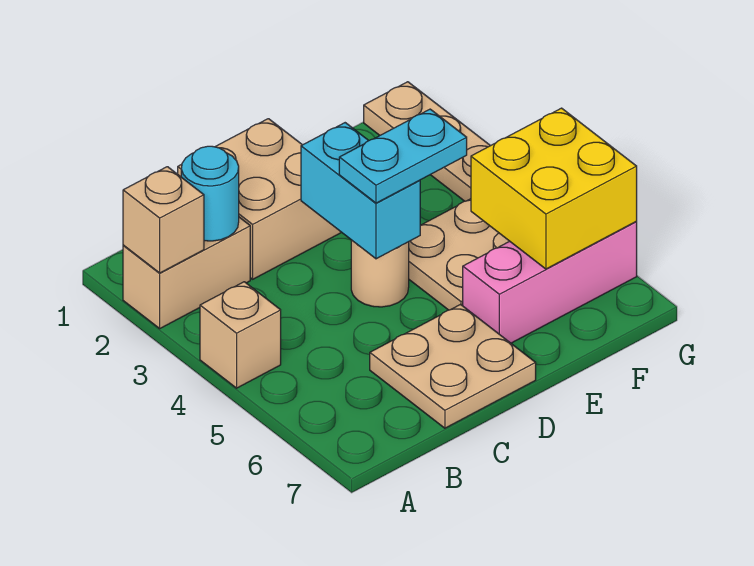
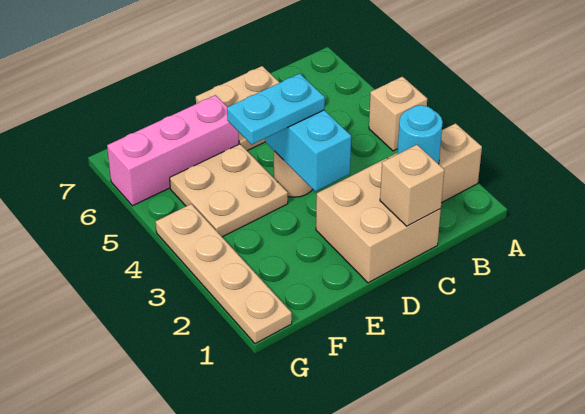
tan 1x1 brick [123,167,204,273] -> tan 1x1 brick moved to [380,145,444,226]
yellow 2x2 brick [471,108,637,269] -> none

